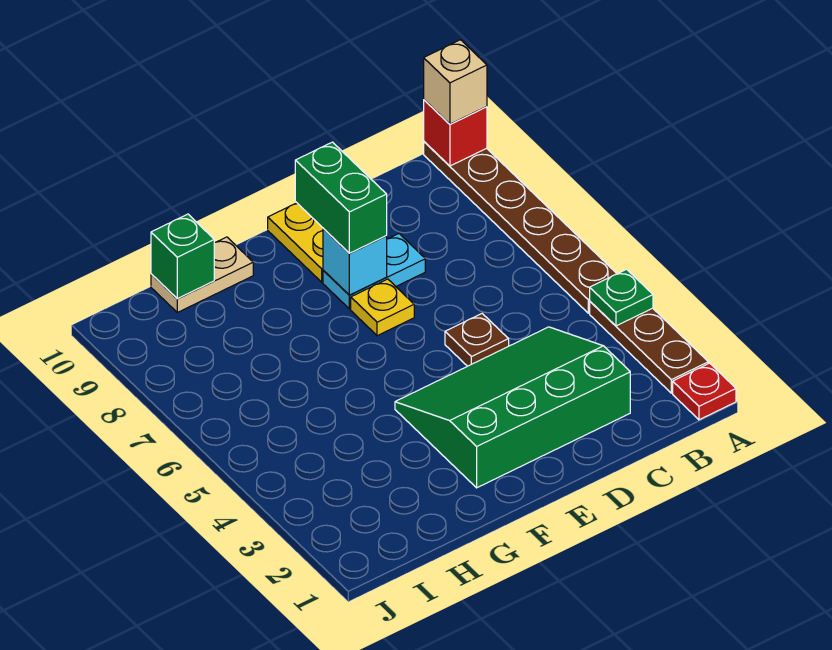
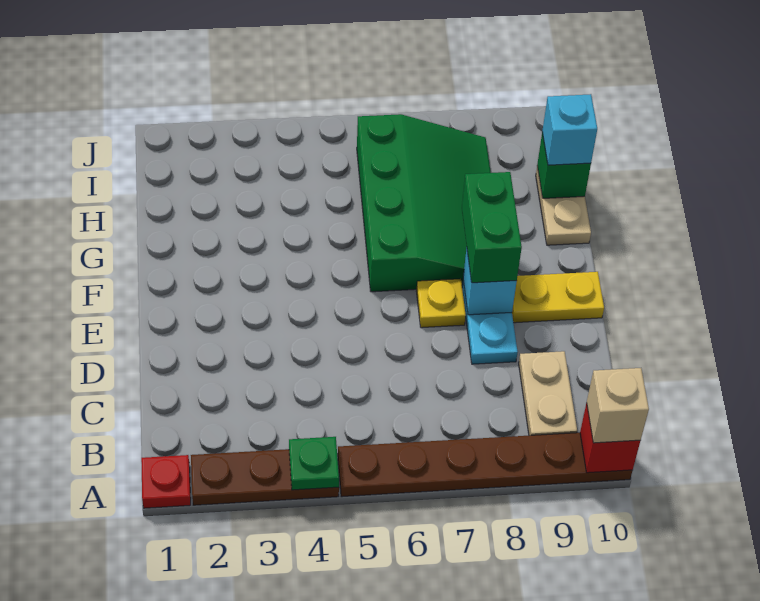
none -> tan 1x2 plate [519,351,577,436]
green 3x4 slope [395,327,630,488] -> green 3x4 slope moved to [357,114,491,292]
brown 1x1 plate [445,314,509,366] -> none
green 1x2 brick [295,142,387,253] -> green 1x2 brick turned to [462,172,522,283]
none -> cyan 1x1 brick [542,94,597,165]

